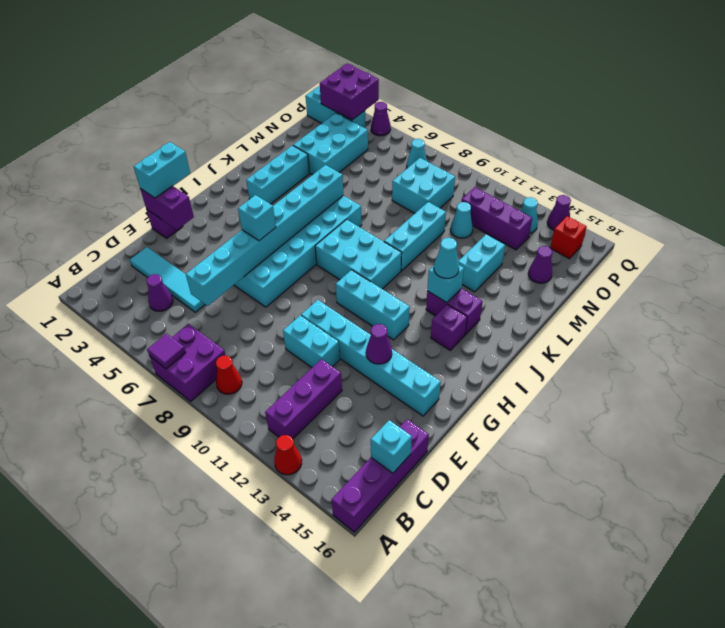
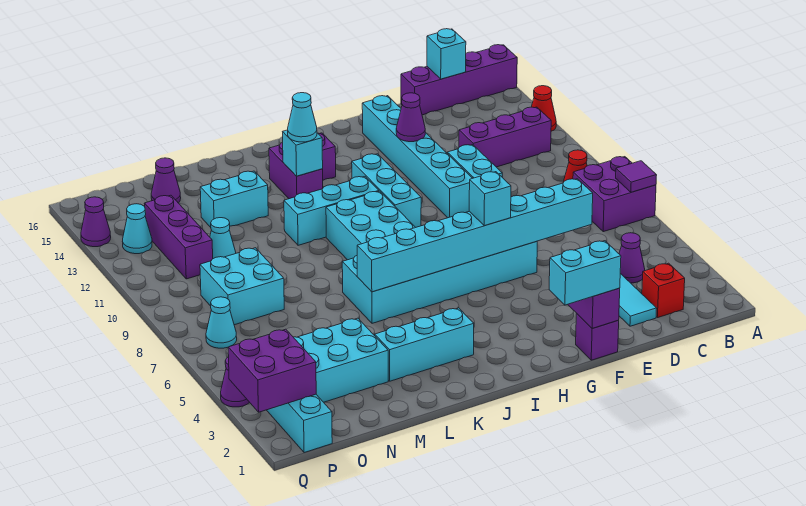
cyan 1x3 brick [384,202,446,271] -> cyan 1x3 brick moved to [284,177,379,245]
red 1x1 brick [550,216,587,259] -> red 1x1 brick moved to [642,263,685,318]

